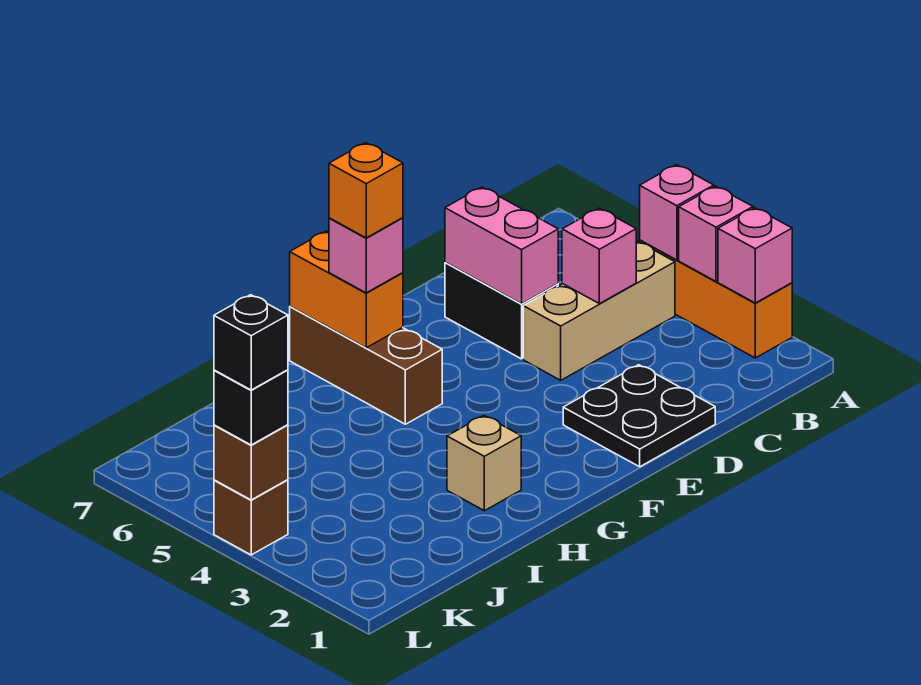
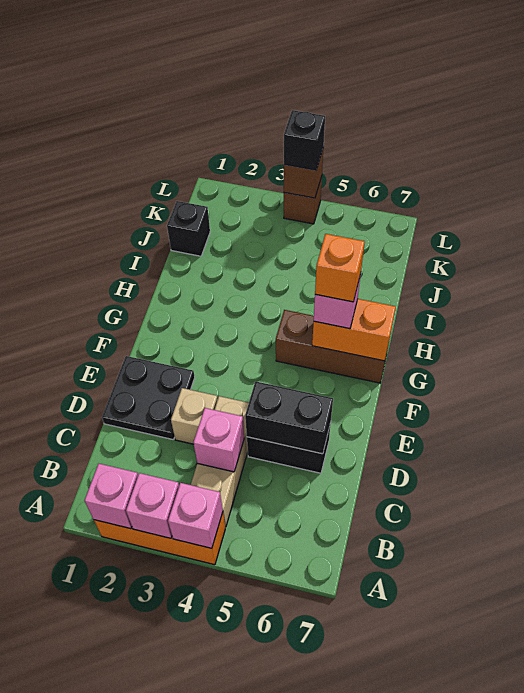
pink 1x2 brick [445,187,558,304] -> black 1x2 brick [245,381,333,454]
tan 1x1 brick [447,415,521,511] -> tan 1x1 brick moved to [171,388,218,444]
black 1x1 brick [214,295,288,390] -> black 1x1 brick moved to [167,201,210,256]

